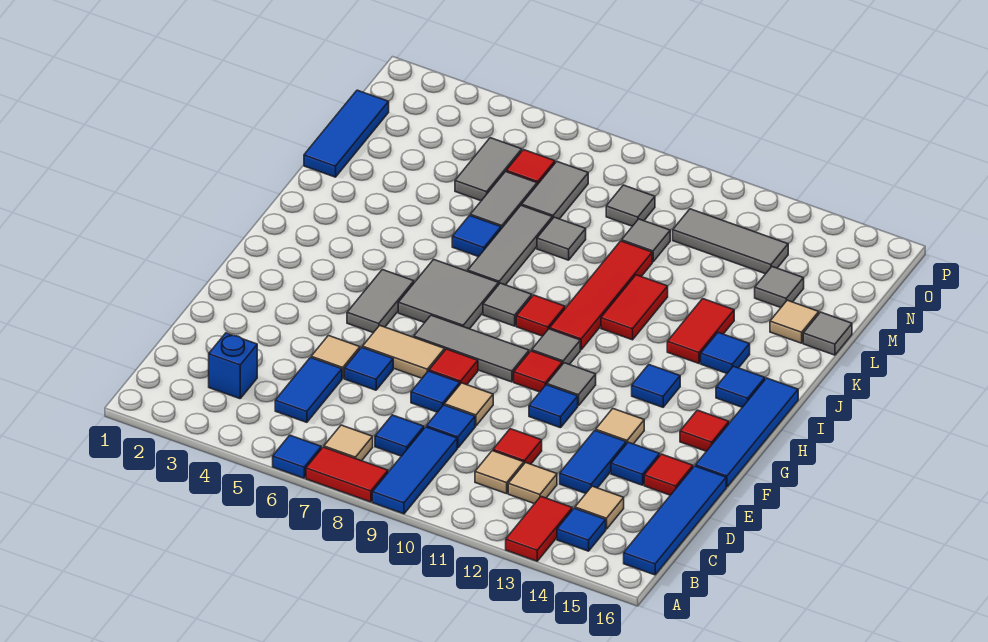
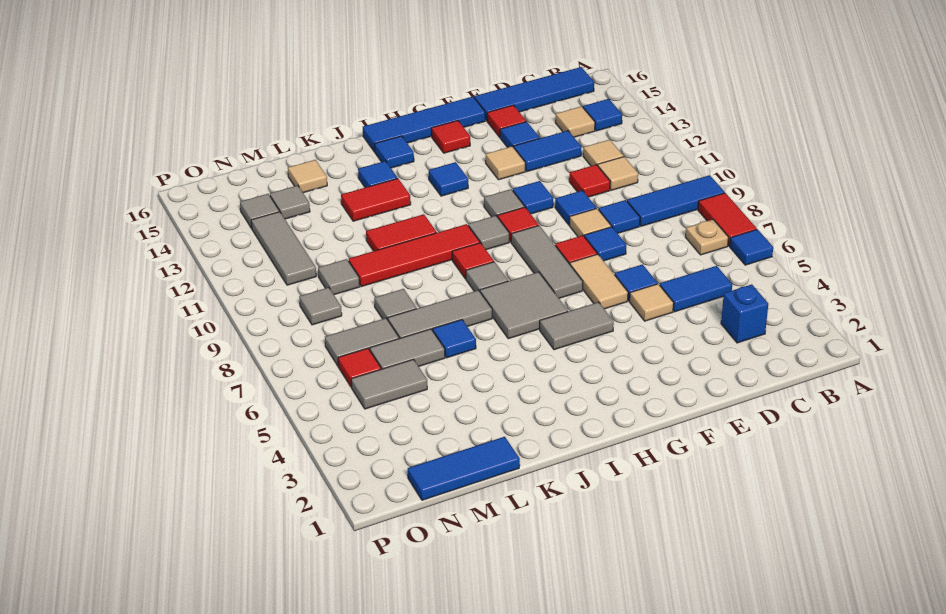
red 1x2 tile [506,497,572,561] -> none
tan 1x1 tile [324,425,373,461] -> tan 1x1 plate [685,220,728,255]
blue 1x1 tile [375,415,424,456] -> blue 1x1 tile moved to [555,190,596,225]
grey 1x1 tile [803,312,852,355] -> grey 1x1 tile moved to [240,194,279,228]

